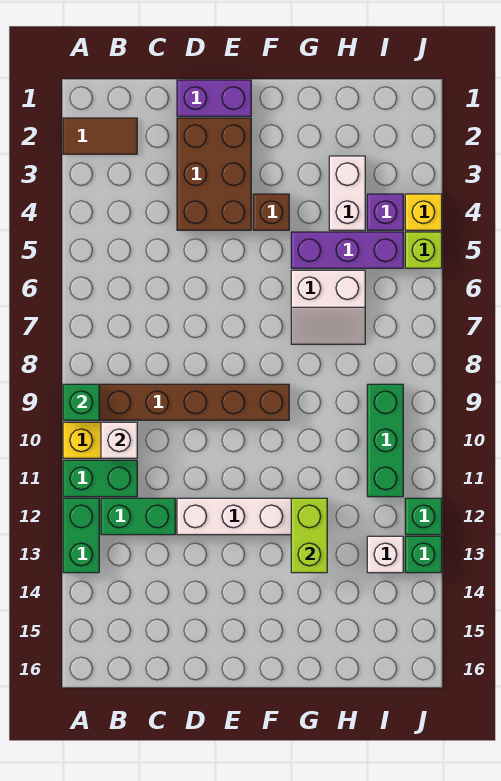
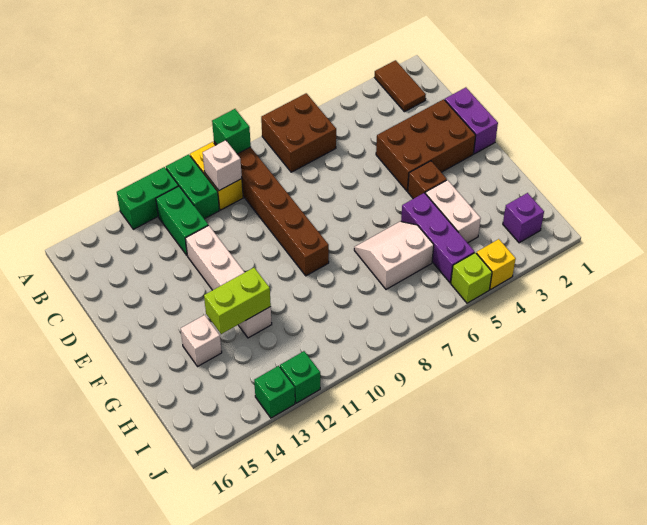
none -> brown 2x2 brick [261,93,336,172]
white 2x2 slope [291,270,365,344] -> white 2x2 slope turned to [354,221,434,289]
white 1x2 brick [329,156,365,230] -> white 1x2 brick turned to [425,180,481,243]
purple 1x1 brick [367,194,403,230] -> purple 1x1 brick moved to [503,193,544,243]
green 1x3 brick [367,384,403,497] -> none
white 1x1 brick [367,536,403,573] -> white 1x1 brick moved to [180,315,222,367]

